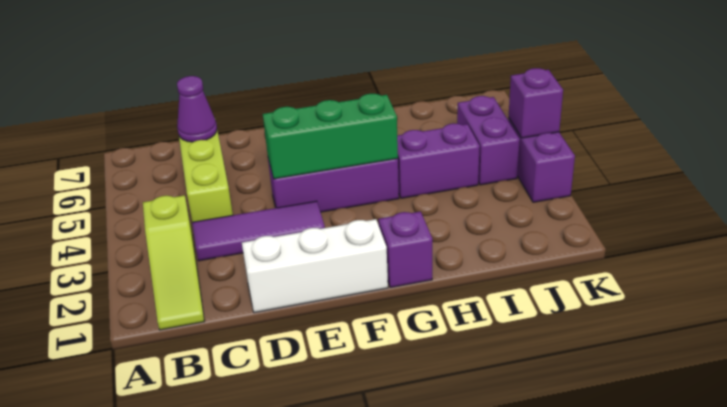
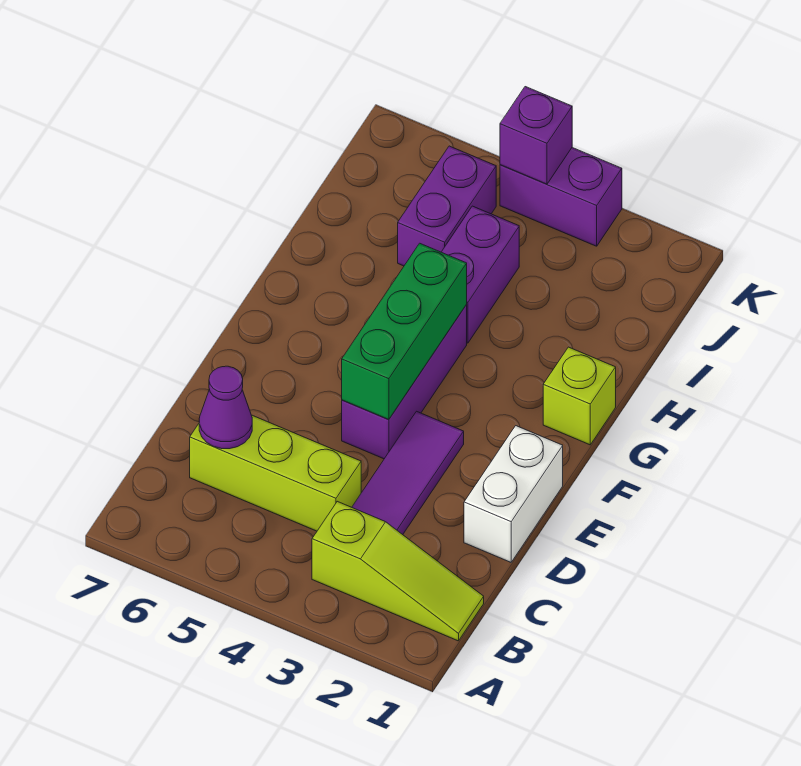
white 1x3 brick [242,219,388,313] -> white 1x2 brick [464,426,563,562]
purple 1x1 brick [378,212,432,288] -> lime 1x1 brick [543,347,616,445]
purple 1x2 brick [457,96,520,185] -> purple 1x2 brick turned to [398,146,496,266]

